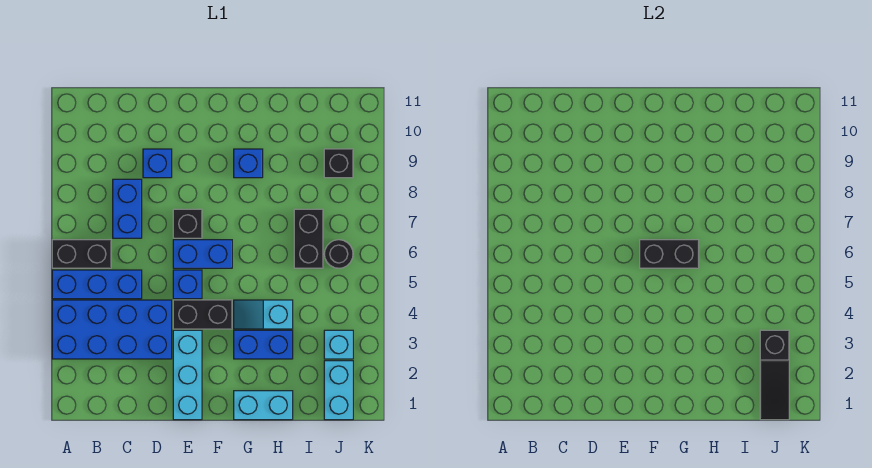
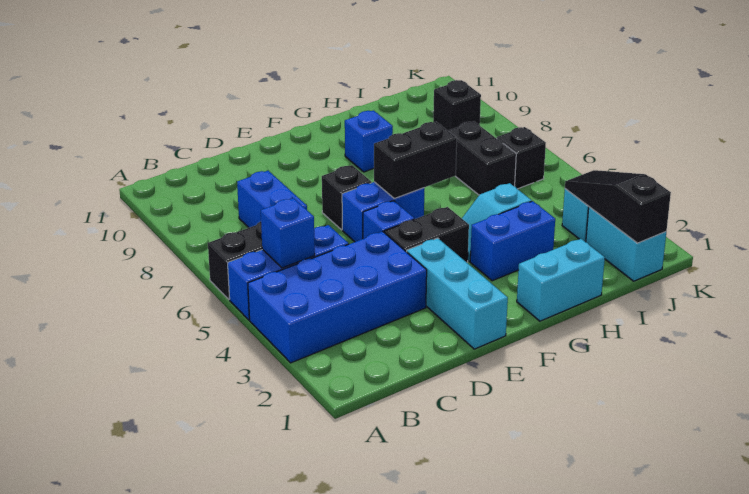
blue 1x1 brick [143,149,172,178] -> blue 1x1 brick moved to [261,198,315,268]
black 1x3 slope [760,330,789,420] -> black 1x3 slope turned to [565,170,671,243]
black 1x1 round brick [324,240,353,268] -> black 1x1 brick [497,127,546,189]

